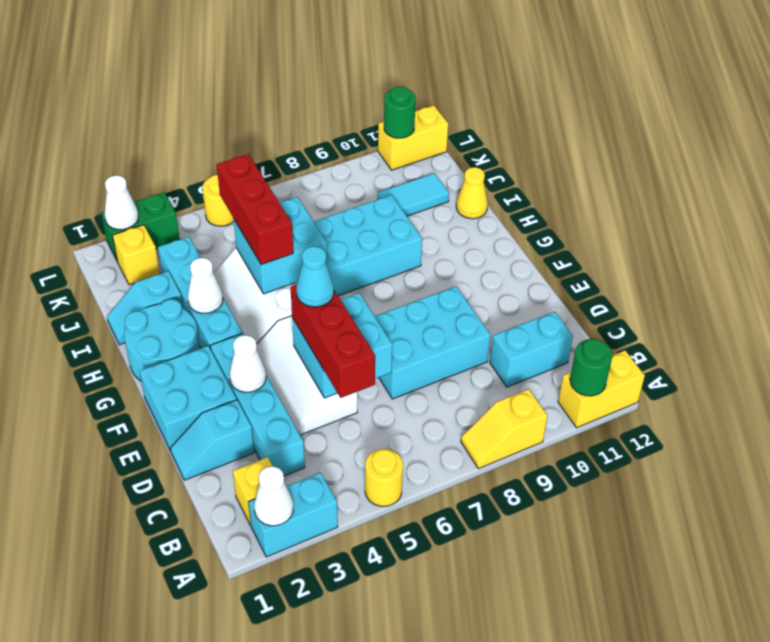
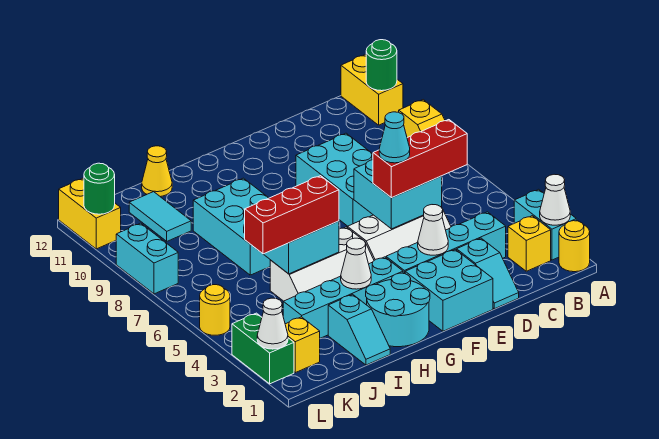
yellow 1x1 round brick [365,449,403,506] -> yellow 1x1 round brick moved to [559,221,590,272]
cyan 1x2 brick [490,312,573,387] -> cyan 1x2 brick moved to [116,223,178,294]

